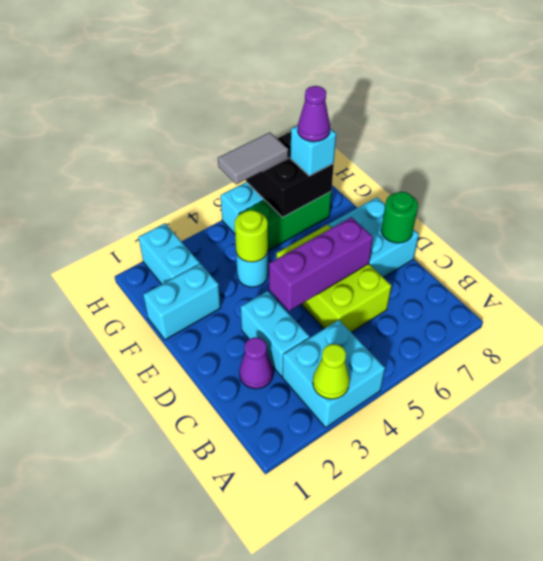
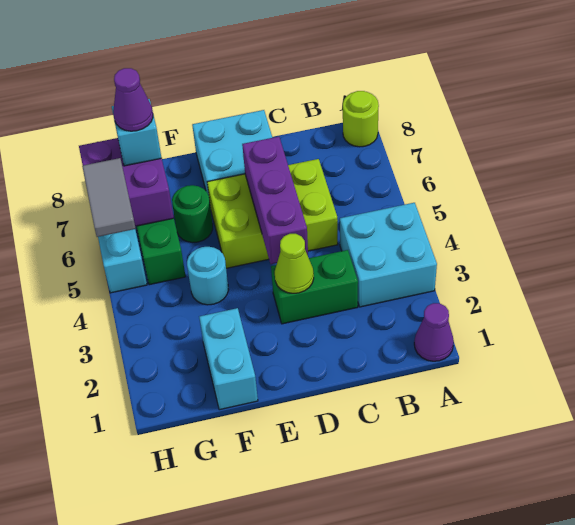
lime 1x1 cone [313,344,350,399] -> lime 1x1 cone moved to [275,234,314,293]
purple 1x1 cone [239,337,273,389] -> purple 1x1 cone moved to [414,303,454,361]
cyan 1x2 brick [241,291,309,376] -> green 1x2 brick [271,250,358,324]
green 1x1 round brick [381,192,418,243] -> green 1x1 round brick moved to [172,185,213,243]
lime 1x1 round brick [235,210,268,262] -> lime 1x1 round brick moved to [343,91,379,147]
cyan 1x2 brick [138,223,200,284] -> none
black 2x2 brick [246,132,334,217] -> purple 2x2 brick [79,138,174,226]

